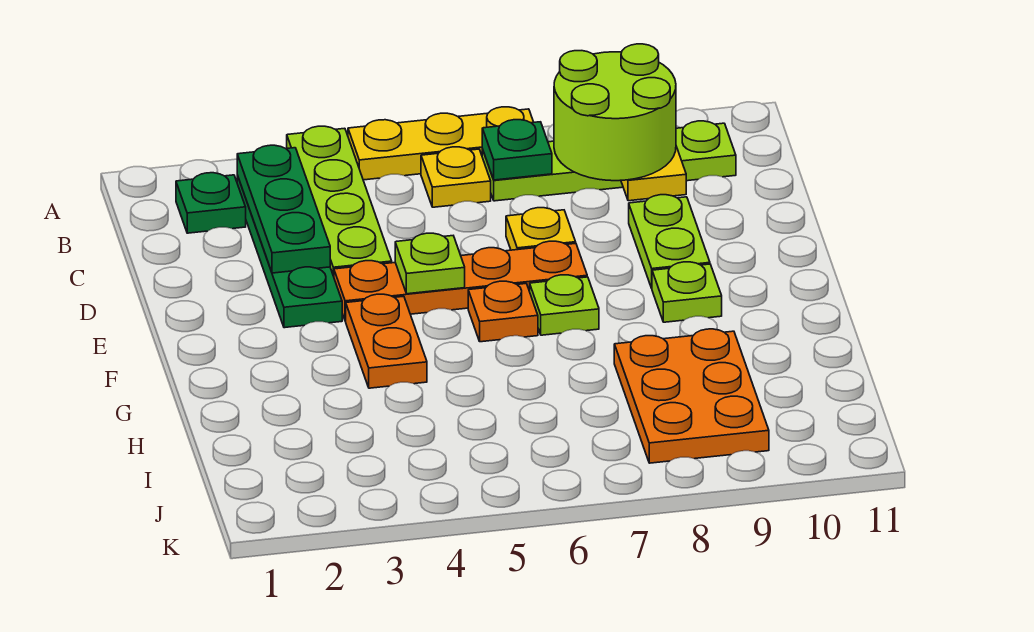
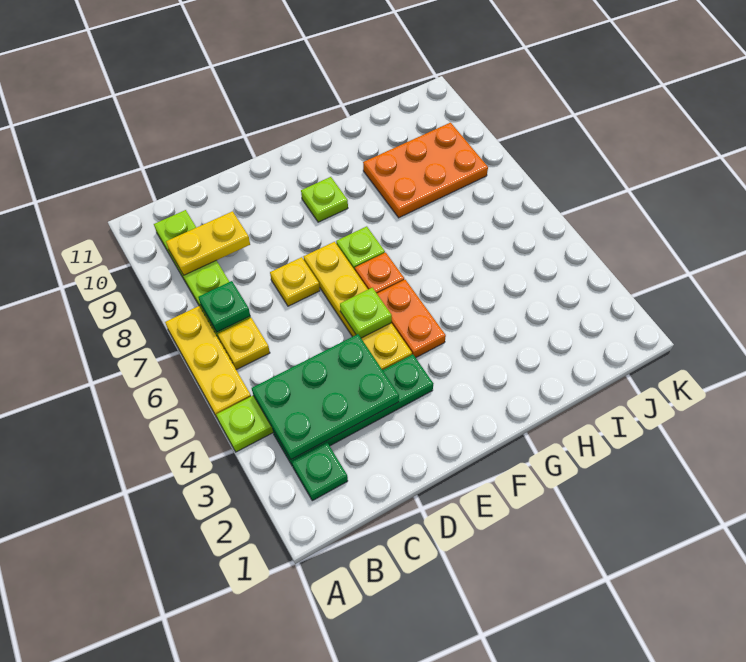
green 1x3 plate [237,145,330,273] -> green 2x3 plate [252,334,399,460]
lime 2x2 round brick [554,44,676,181] -> none
lime 1x2 plate [629,195,710,288] -> none
orange 1x4 plate [334,241,587,321] -> yellow 1x4 plate [304,242,412,370]
orange 1x2 plate [346,294,427,388] -> orange 1x2 plate turned to [377,280,446,358]

